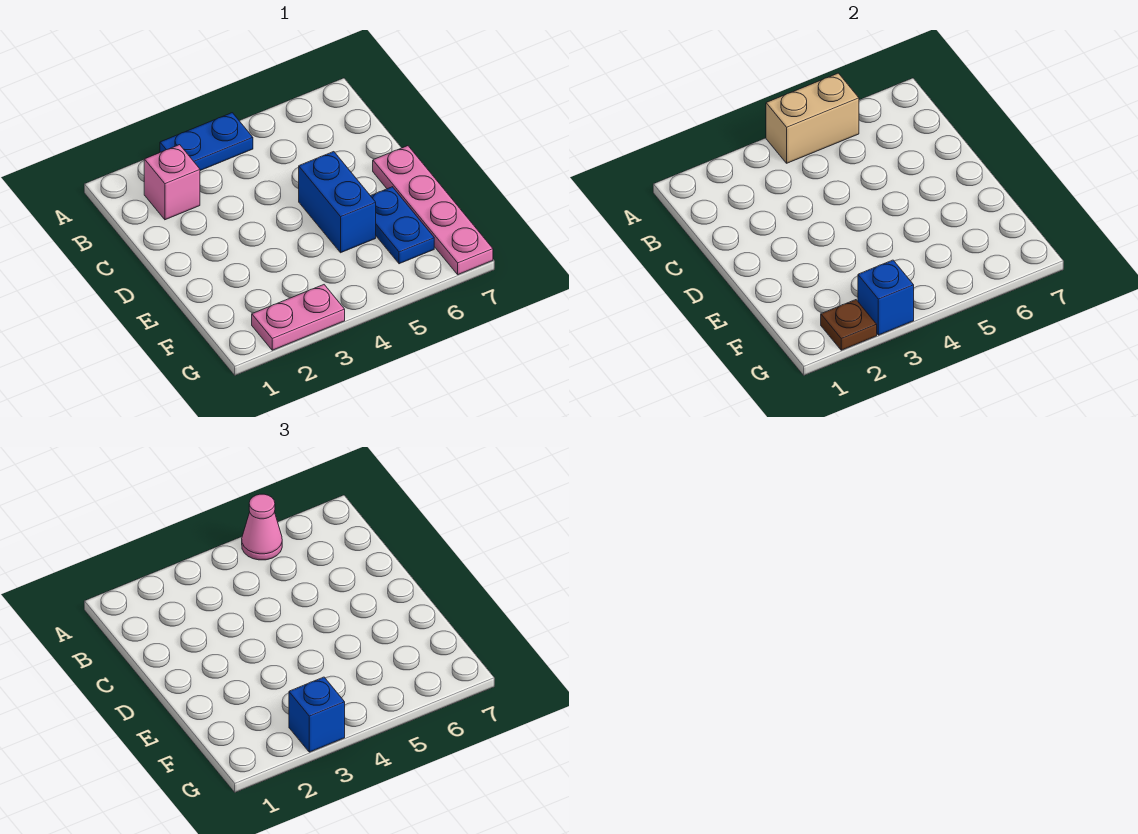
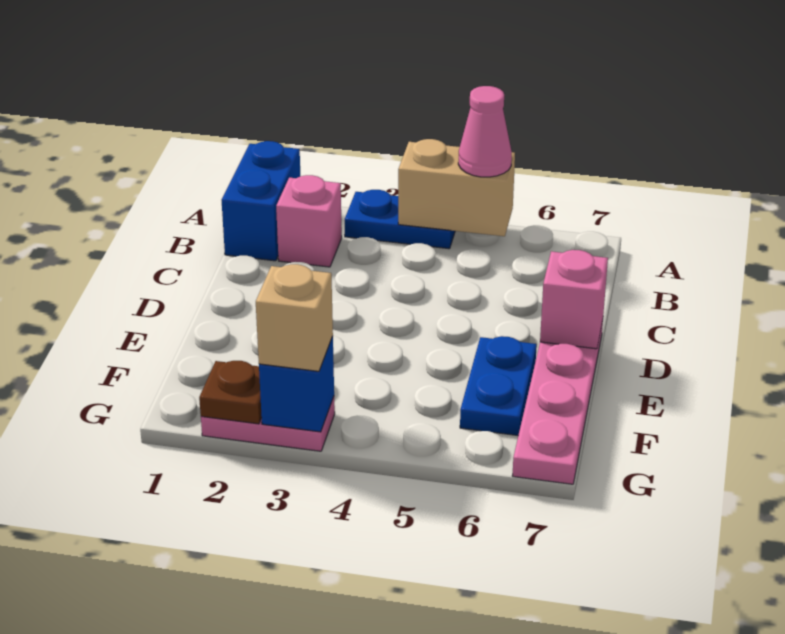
blue 1x2 brick [299,152,376,253] -> blue 1x2 brick moved to [222,141,300,261]
none -> pink 1x1 brick [540,250,608,349]
blue 1x1 brick [289,677,345,752] -> tan 1x1 brick [256,264,333,371]

